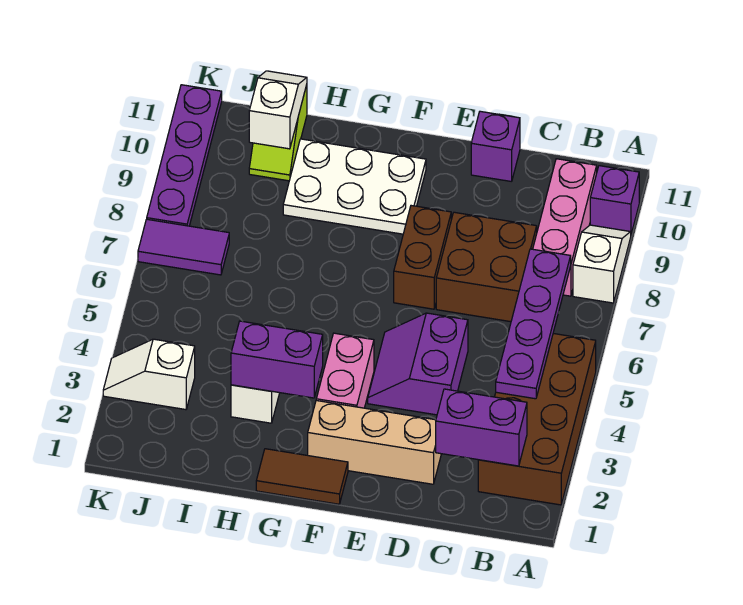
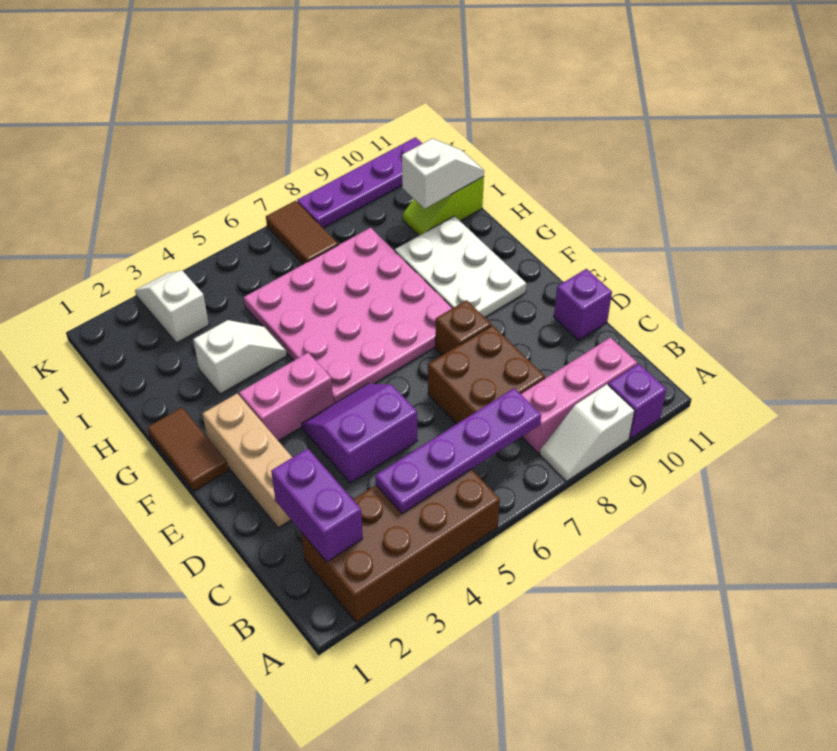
white 1x2 slope [573,225,631,303] -> white 1x2 slope turned to [540,384,635,481]
brown 1x2 brick [394,206,451,309] -> brown 1x1 brick [435,300,491,355]
none -> pink 4x4 plate [244,228,452,404]
purple 1x2 brick [231,321,323,398] -> none
purple 1x2 tile [138,219,229,275] -> brown 1x2 tile [266,201,338,264]

